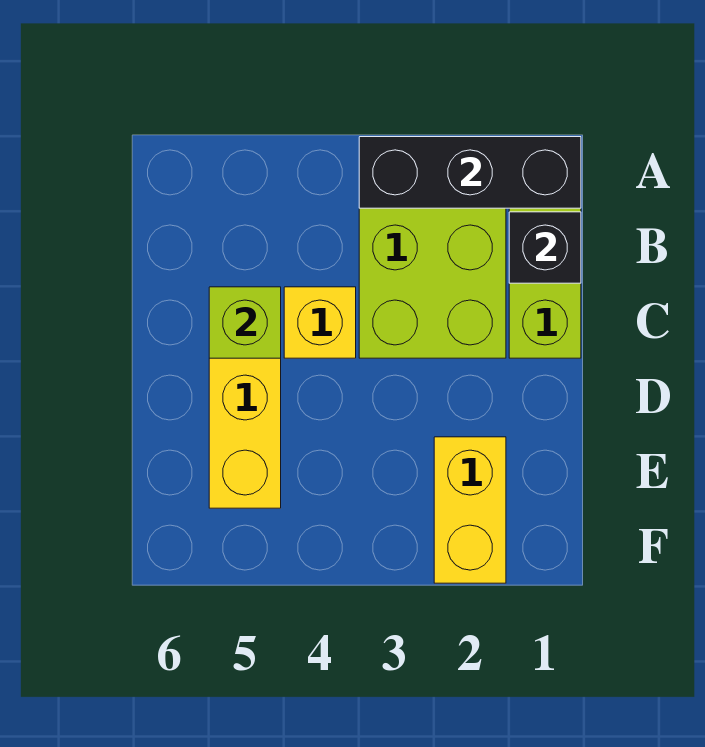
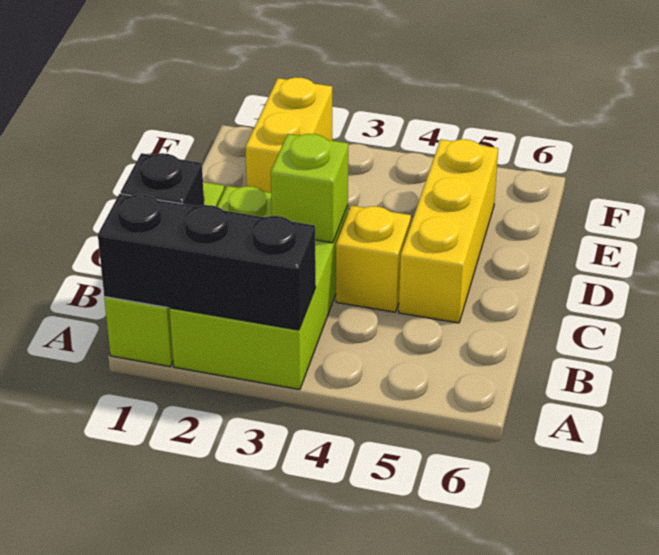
lime 1x1 brick [209,287,281,358] -> lime 1x1 brick moved to [271,134,348,243]

